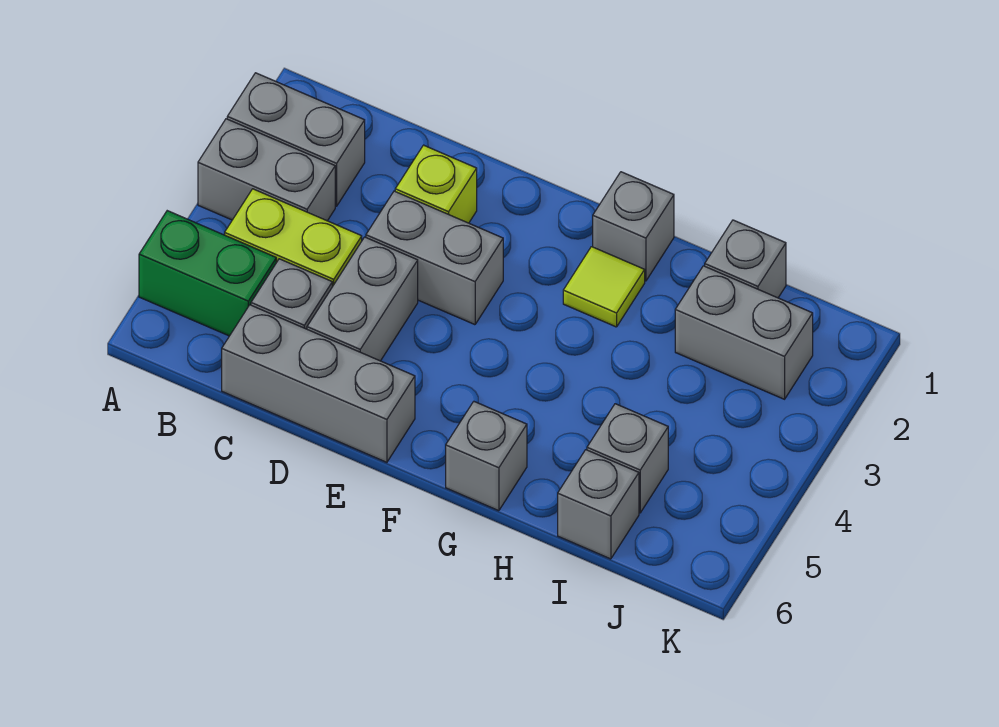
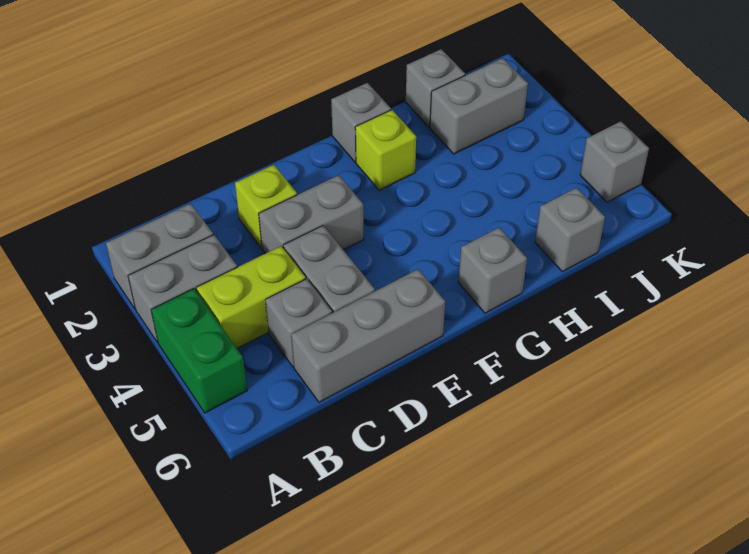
green 1x2 brick [139,211,276,336] -> green 1x2 brick turned to [151,289,247,413]
lime 1x1 tile [563,247,645,327] -> lime 1x1 brick [355,110,416,190]
grey 1x1 brick [587,404,668,513] -> grey 1x1 brick moved to [580,121,649,202]

